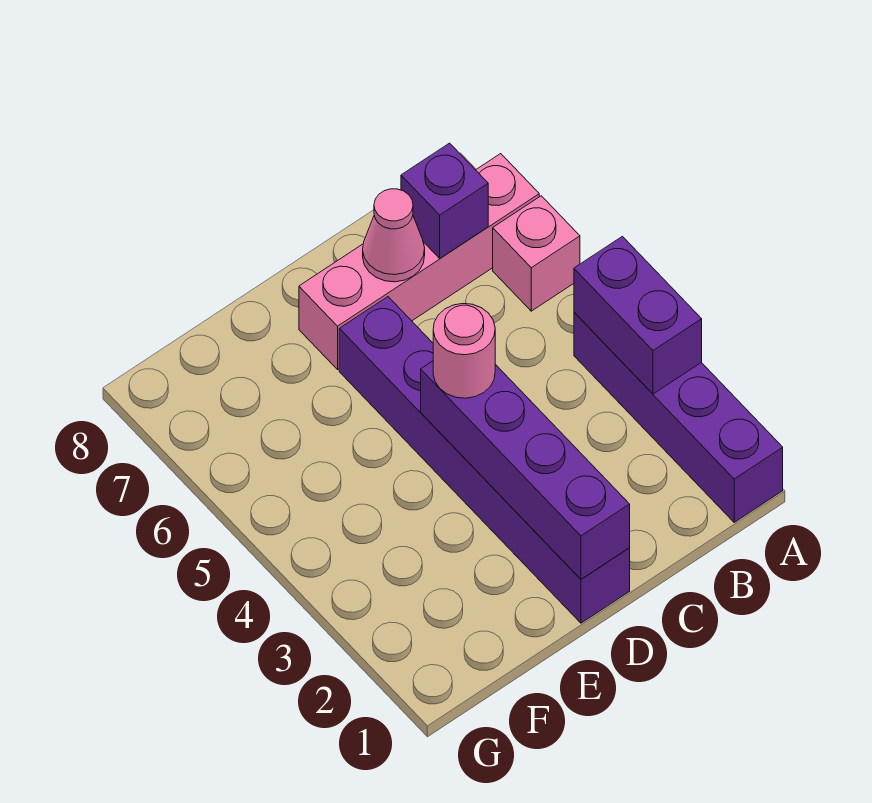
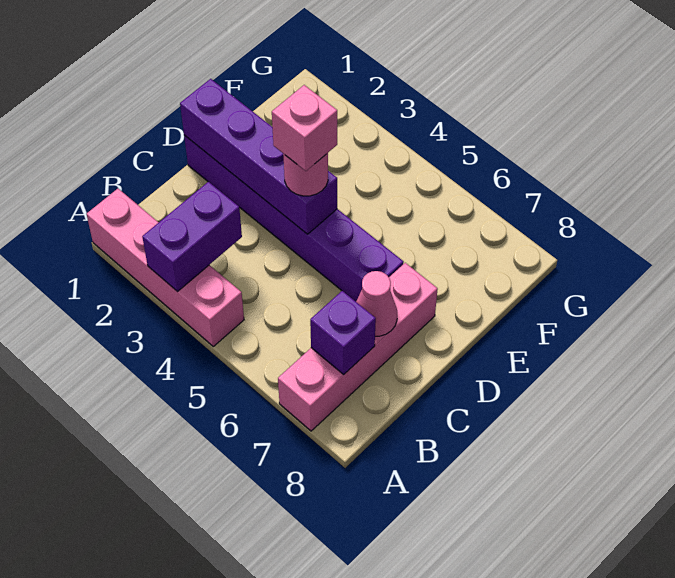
purple 1x4 brick [574,312,783,522] -> pink 1x4 brick [87,189,244,346]
purple 1x2 brick [574,236,702,394] -> purple 1x2 brick turned to [142,182,242,292]
pink 1x1 brick [493,196,580,311] -> pink 1x1 brick moved to [272,85,337,171]

